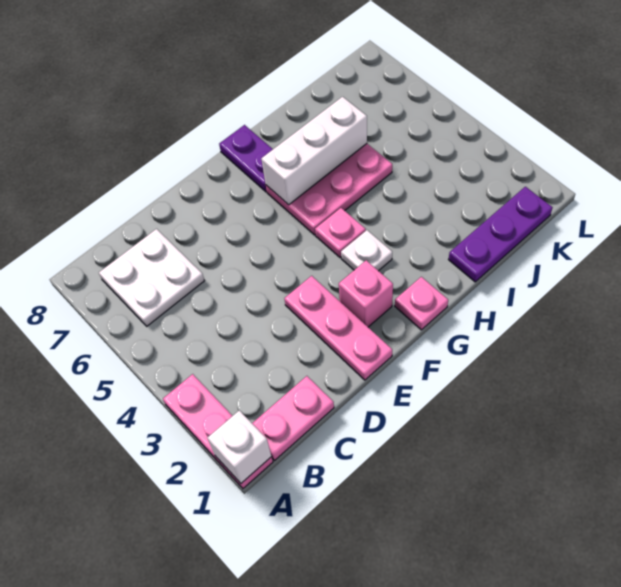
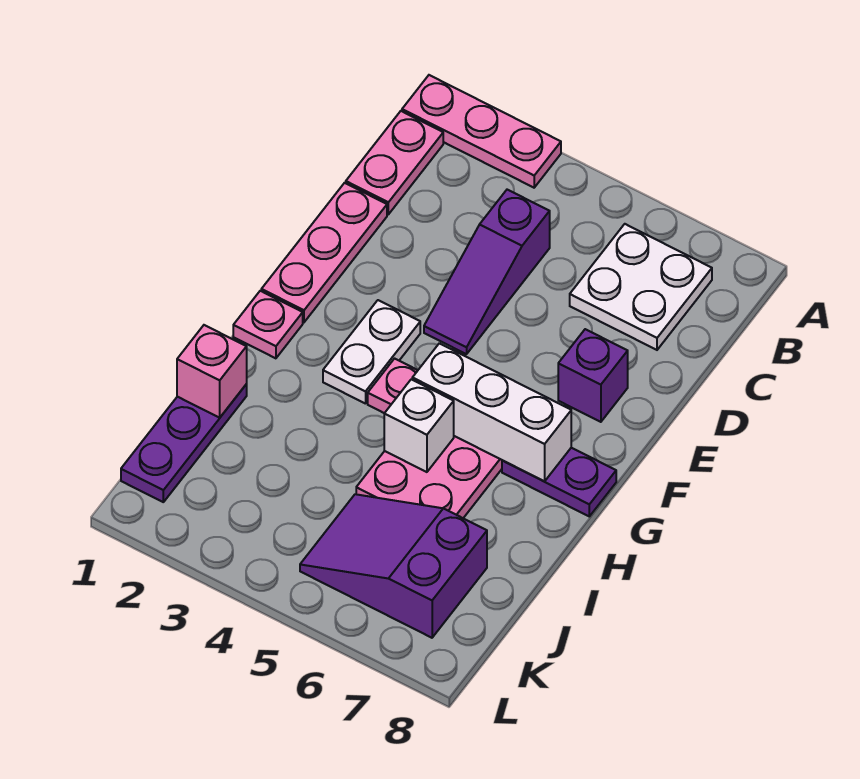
white 1x1 brick [207,410,272,483] -> white 1x1 brick moved to [384,379,454,472]
none -> purple 1x3 slope [424,190,550,354]
pink 1x3 plate [284,276,392,380] -> pink 1x3 plate turned to [261,183,387,322]
none -> purple 1x1 brick [558,329,628,422]
pink 1x1 brick [339,260,393,327] -> pink 1x1 brick moved to [177,325,247,418]
white 1x1 plate [341,230,392,271] -> white 1x2 plate [323,300,420,404]
white 1x3 brick [261,97,367,205] -> white 1x3 brick turned to [412,343,571,481]
none -> purple 2x3 slope [300,494,487,638]

